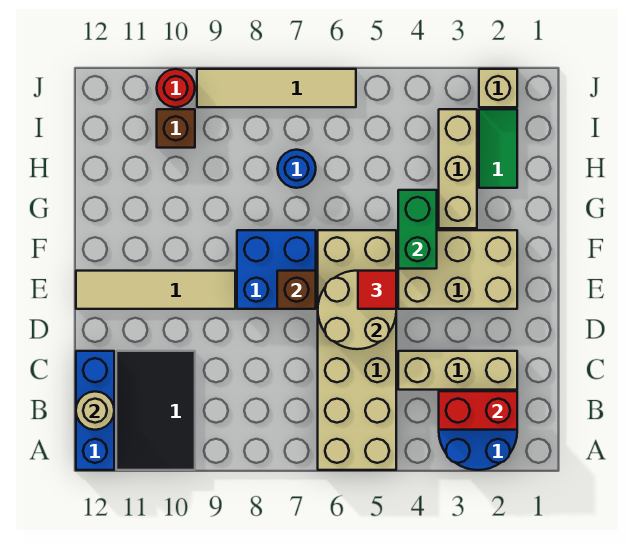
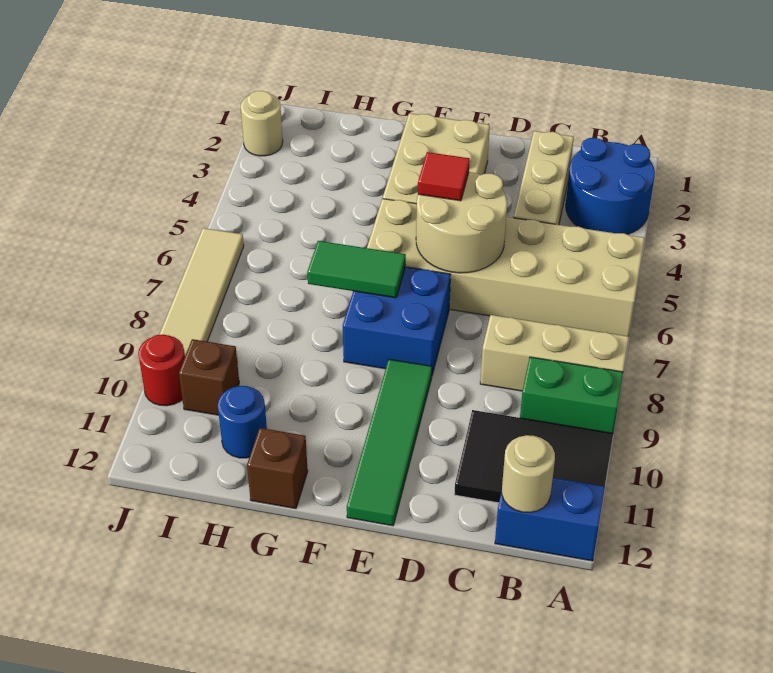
blue 1x3 brick [76,351,114,470] -> blue 1x2 brick [495,478,605,561]
red 1x2 brick [439,391,517,430] -> none
brown 1x1 brick [277,271,316,309] -> brown 1x1 brick moved to [247,428,308,509]
tan 1x4 tile [76,271,235,309] -> green 1x4 tile [347,359,432,526]
green 1x2 brick [398,190,437,269] -> green 1x2 brick moved to [520,357,623,433]
tan 1x3 brick [439,109,477,228] -> tan 1x3 brick moved to [480,315,629,391]
green 1x2 tile [479,109,517,188] -> green 1x2 tile moved to [307,241,406,298]
blue 1x1 round brick [278,150,316,188] -> blue 1x1 round brick moved to [218,386,267,458]
tan 1x1 brick [479,69,517,107] -> tan 1x1 round brick [241,91,283,156]

